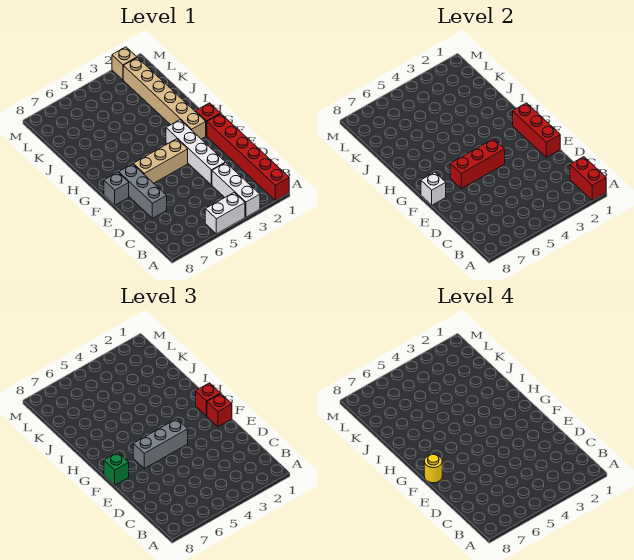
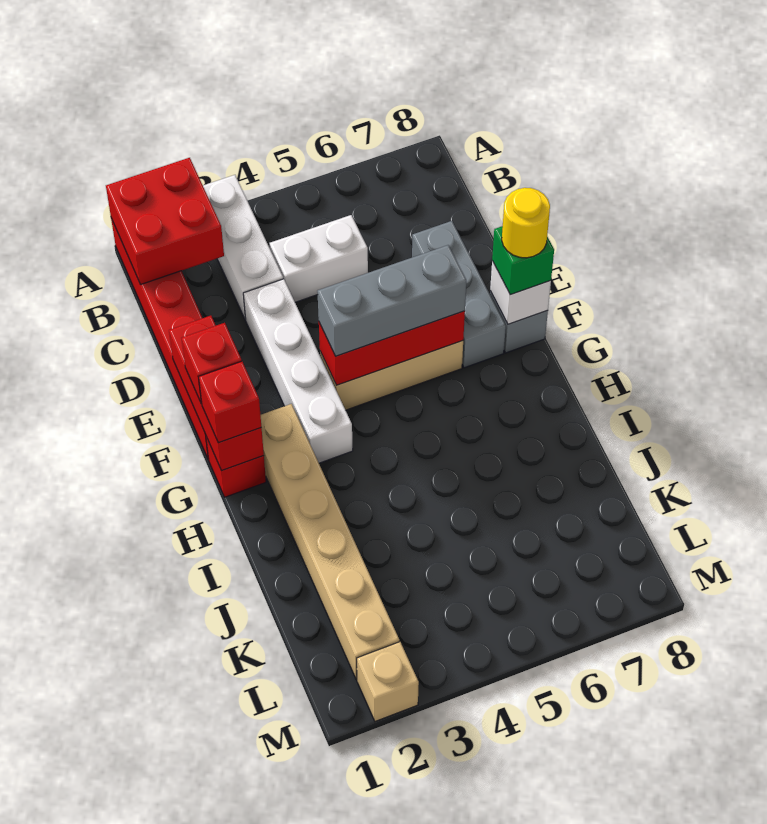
red 1x2 brick [570,157,606,200] -> red 2x2 brick [106,158,224,284]
white 1x2 brick [205,193,245,234] -> white 1x2 brick moved to [269,215,368,302]

